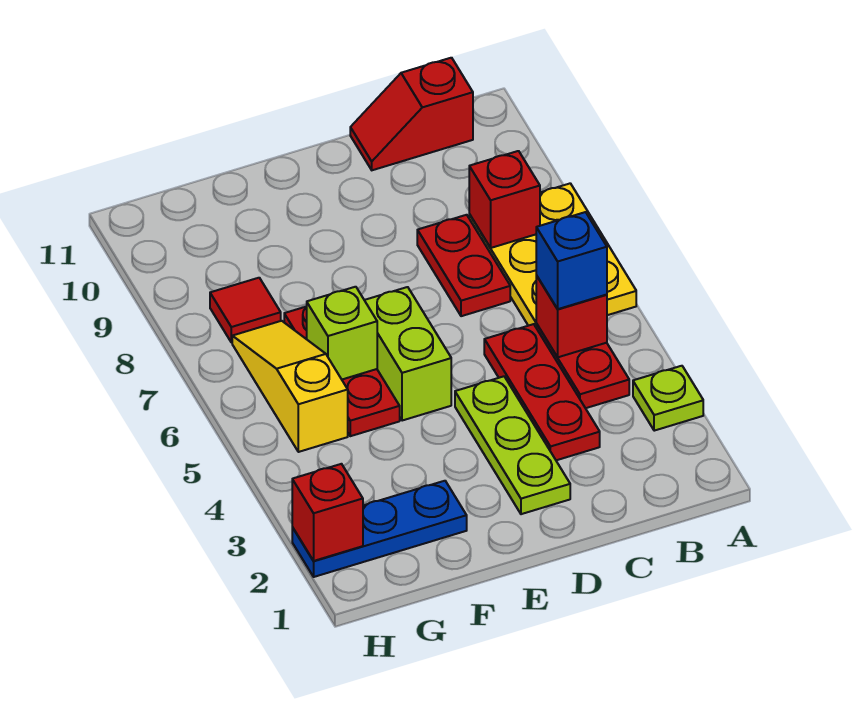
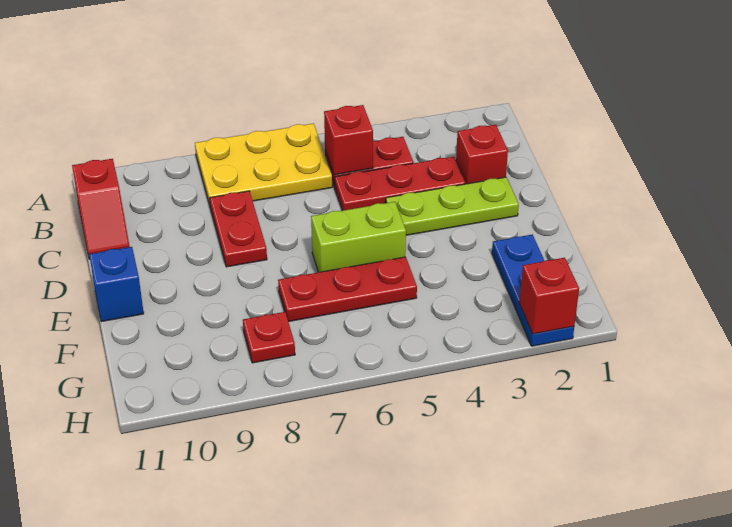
lime 1x1 plate [633,366,703,431] -> none
blue 1x1 brick [536,212,607,309] -> blue 1x1 brick moved to [89,247,144,322]
red 1x1 brick [469,151,540,248] -> red 1x1 brick moved to [456,125,508,184]
red 1x2 plate [417,215,510,316] -> red 1x2 plate turned to [210,191,267,267]
lime 1x1 brick [307,287,377,379] -> none
yellow 1x3 slope [232,321,348,452] -> none
red 1x1 tile [210,278,281,343] -> red 1x1 plate [243,312,295,363]

